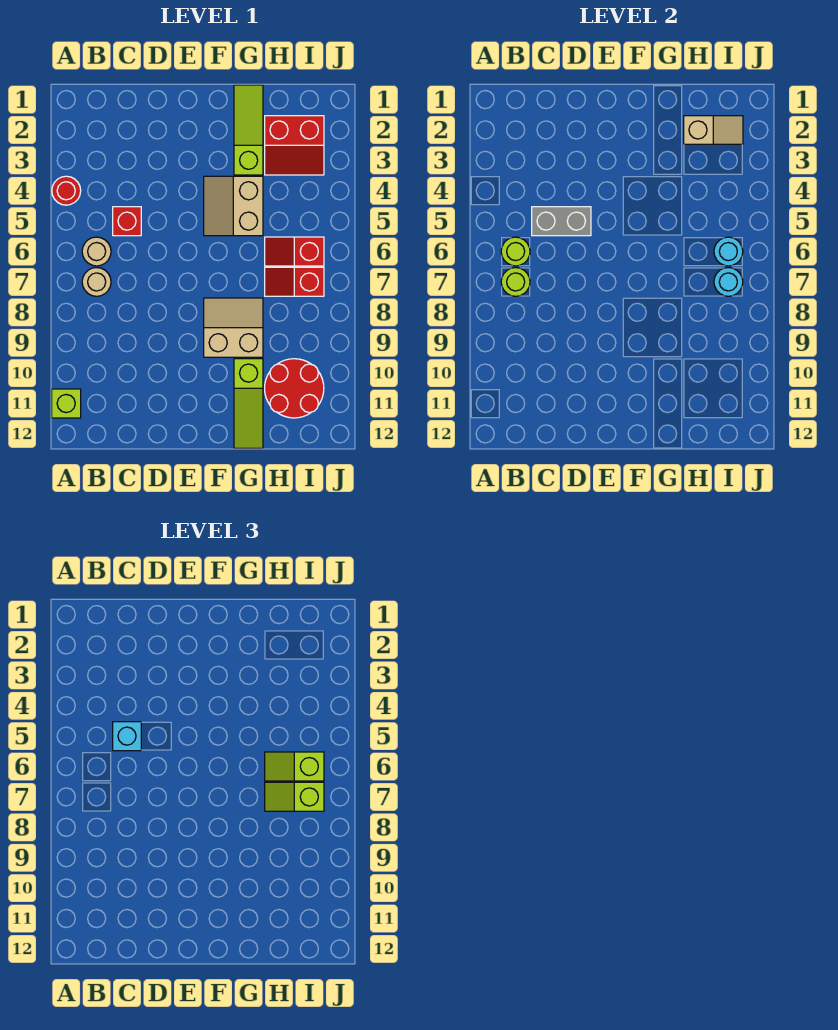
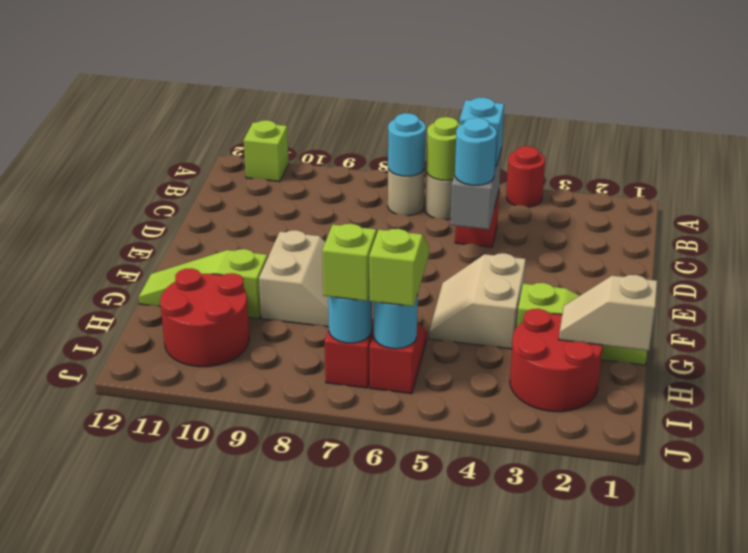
lime 1x1 round brick [501,268,530,296] -> cyan 1x1 round brick [388,113,426,176]
none -> cyan 1x1 round brick [455,118,497,185]
tan 2x2 slope [204,176,263,236] -> tan 2x2 slope turned to [429,253,526,349]
red 2x2 slope [265,116,324,175] -> red 2x2 round brick [510,309,603,412]
tan 1x2 slope [684,116,743,144] -> tan 1x2 slope turned to [559,275,657,351]

